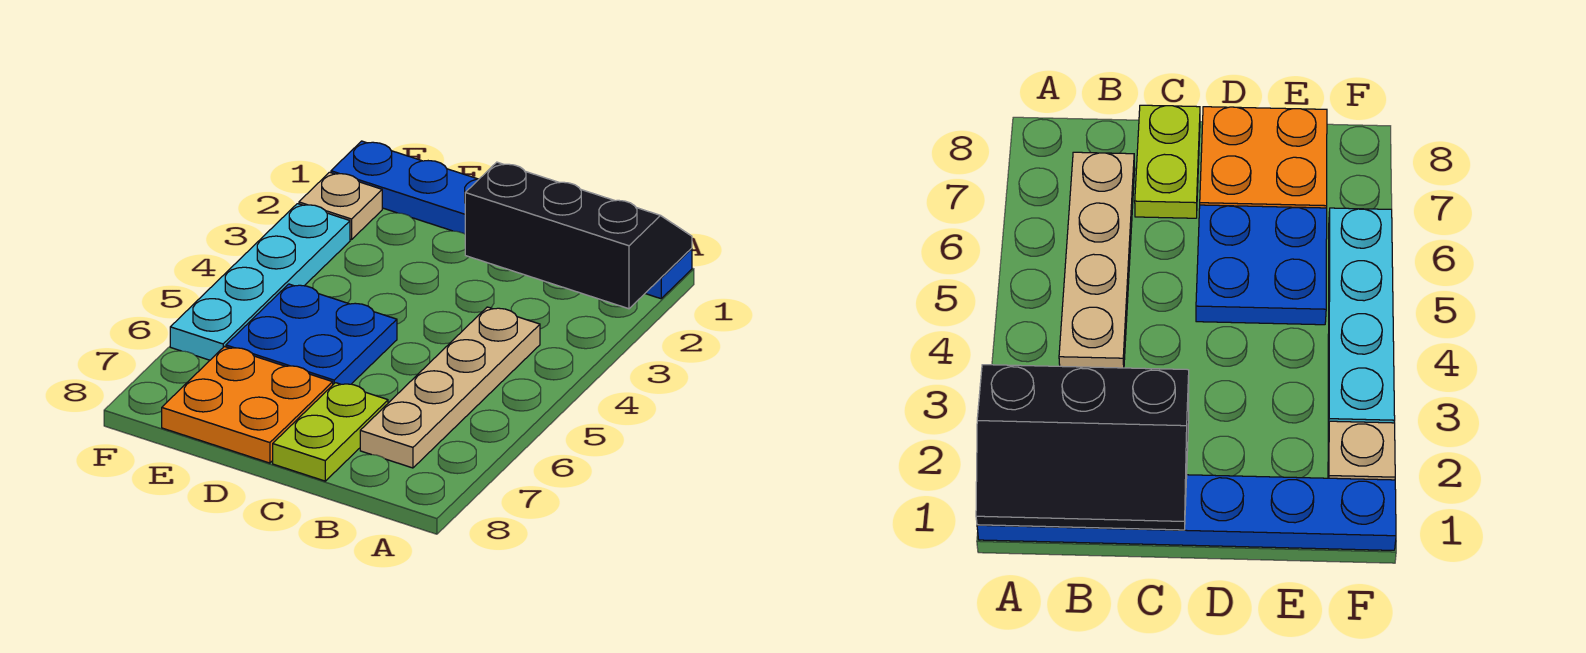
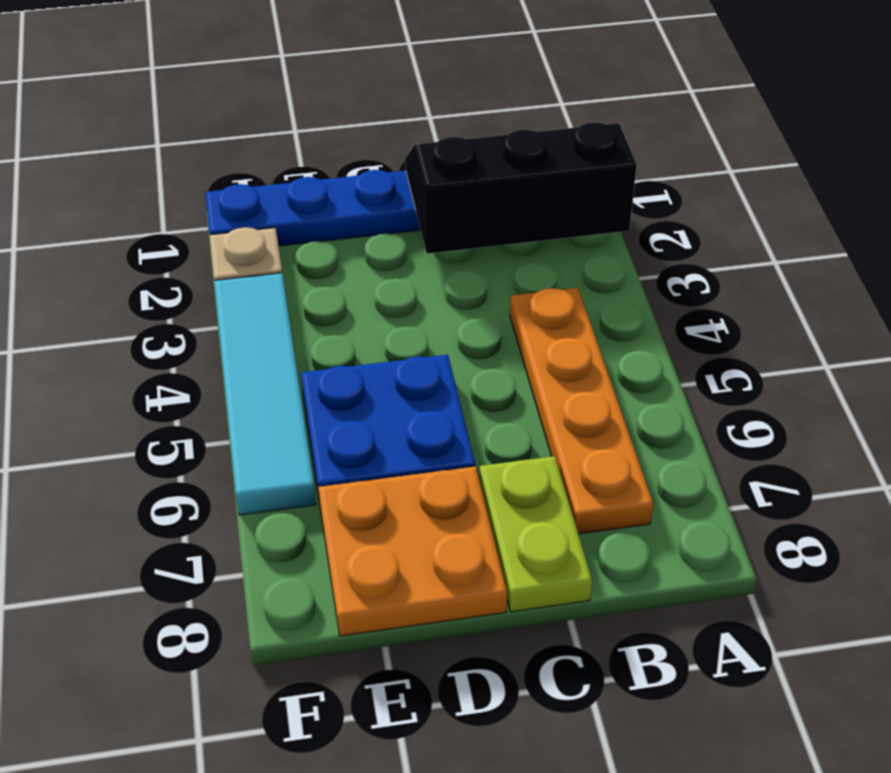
tan 1x4 plate [360,307,540,468] -> orange 1x4 plate [510,288,653,534]
cyan 1x4 plate [170,204,350,360] -> cyan 1x4 tile [214,273,316,515]

